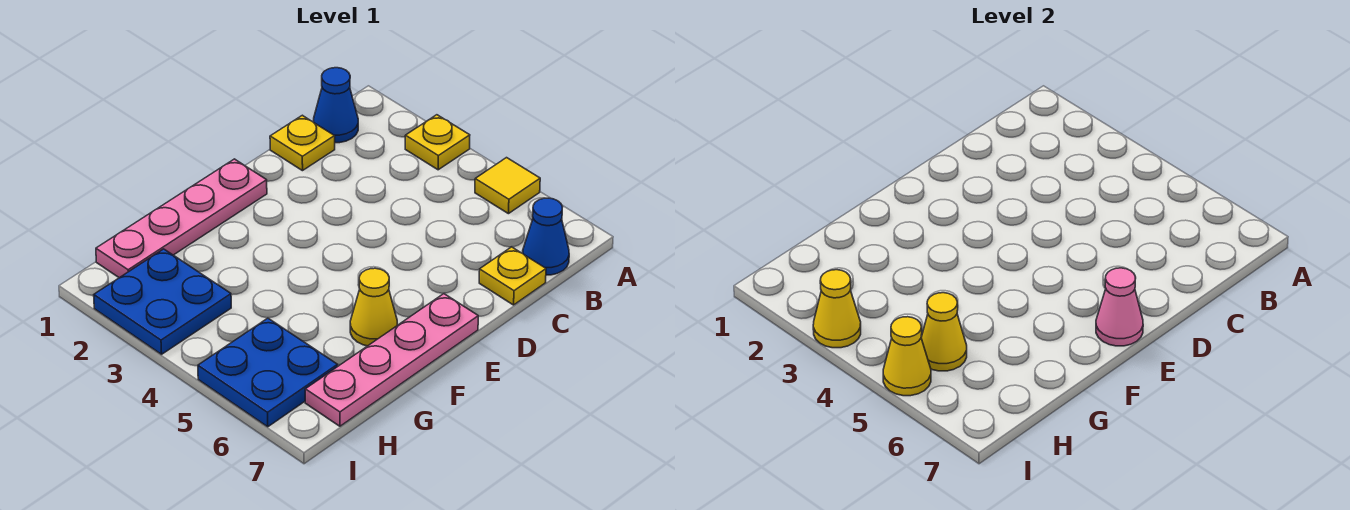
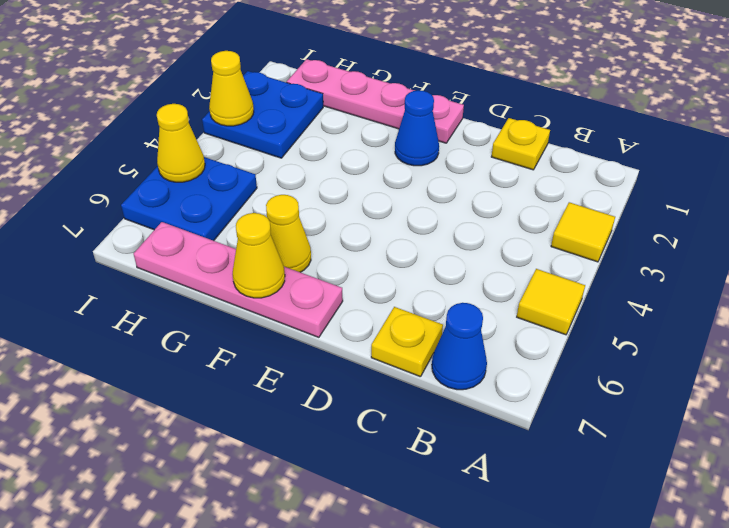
yellow 1x1 plate [405,115,470,170] -> yellow 1x1 tile [551,202,615,262]
blue 1x1 cone [314,68,358,143] -> blue 1x1 cone moved to [395,90,439,166]
pink 1x1 cone [1096,268,1143,346] -> none
yellow 1x1 cone [921,293,967,371] -> yellow 1x1 cone moved to [232,213,285,298]

